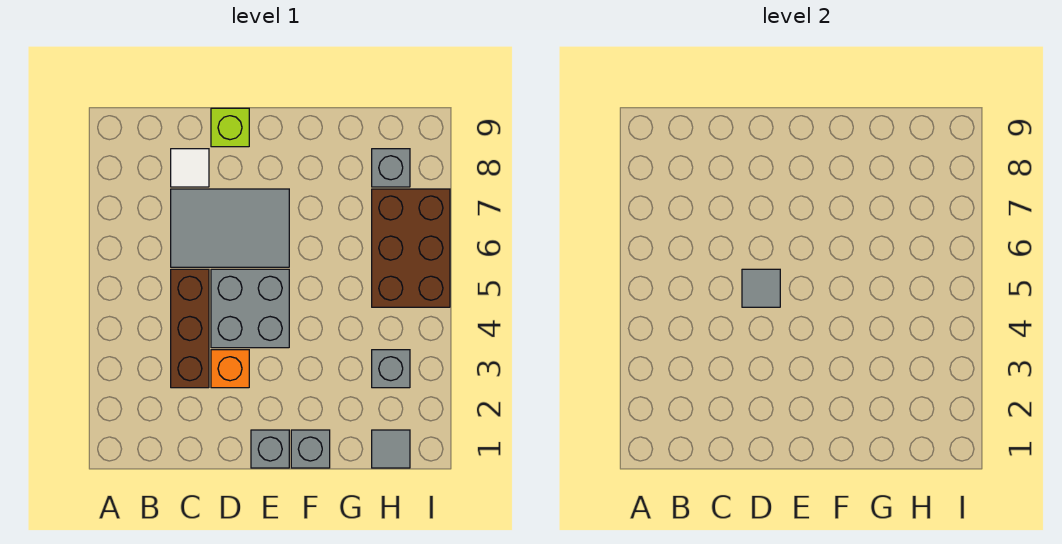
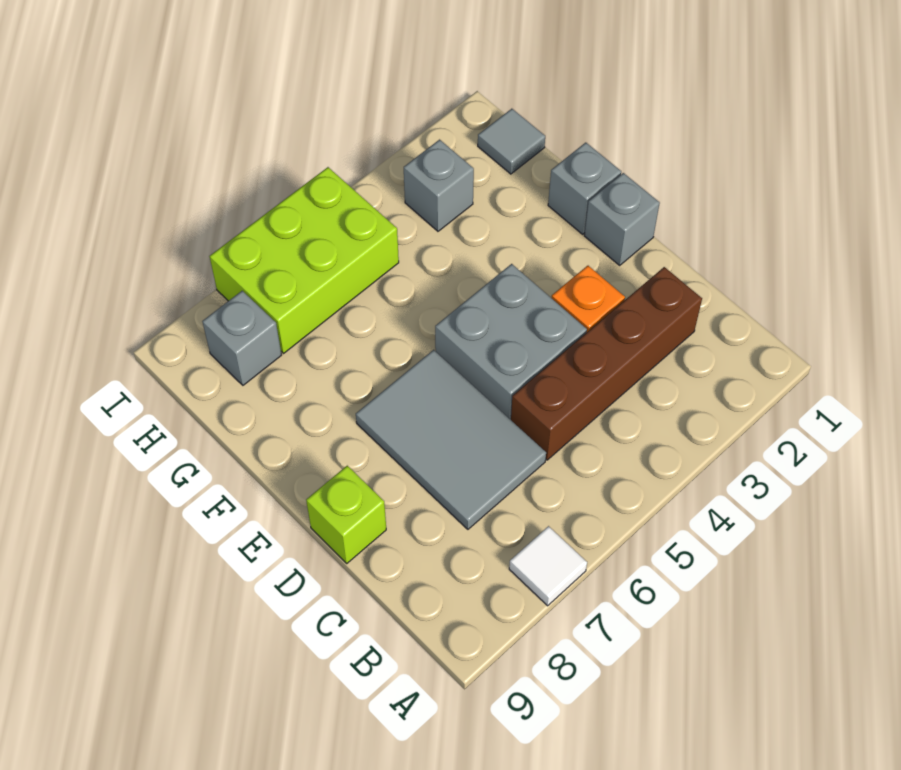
brown 1x3 brick [171,269,209,388] -> brown 1x4 brick [511,267,702,460]
white 1x1 tile [171,149,209,187] -> white 1x1 tile moved to [509,526,587,606]
grey 1x1 tile [742,269,780,307] -> none
brown 2x3 brick [372,189,450,307] -> lime 2x3 brick [209,167,399,353]

